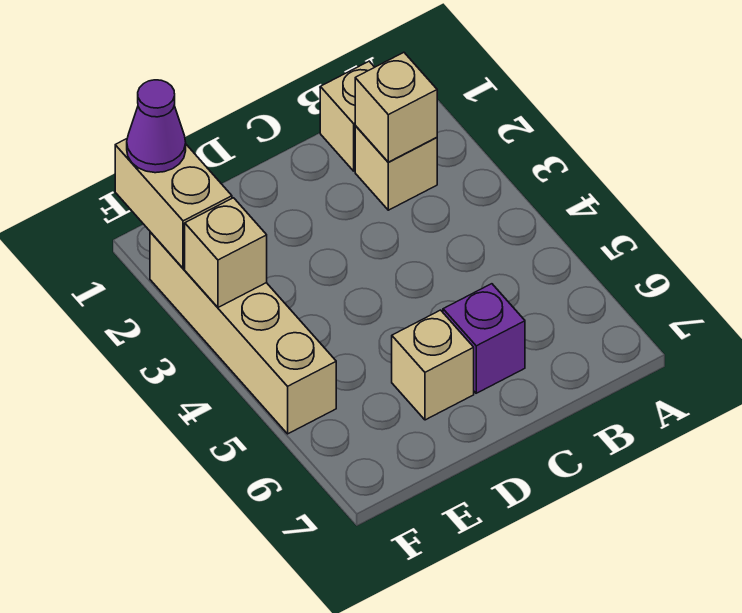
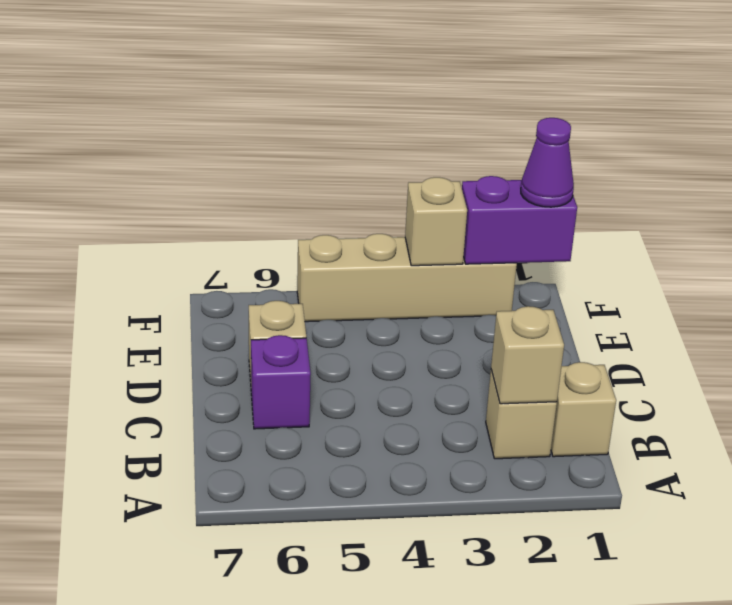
tan 1x2 brick [115,139,232,268] -> purple 1x2 brick [462,176,577,264]

